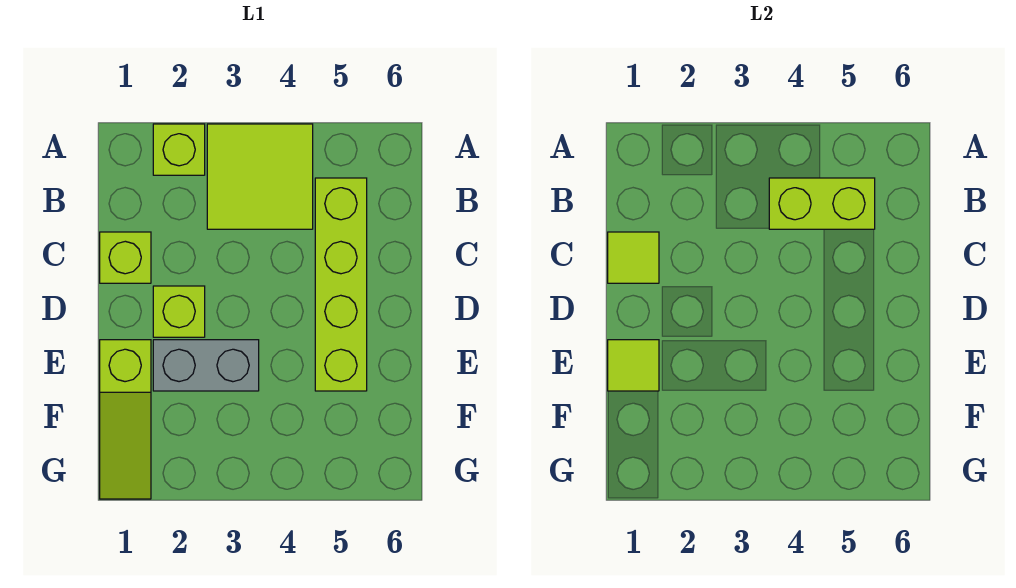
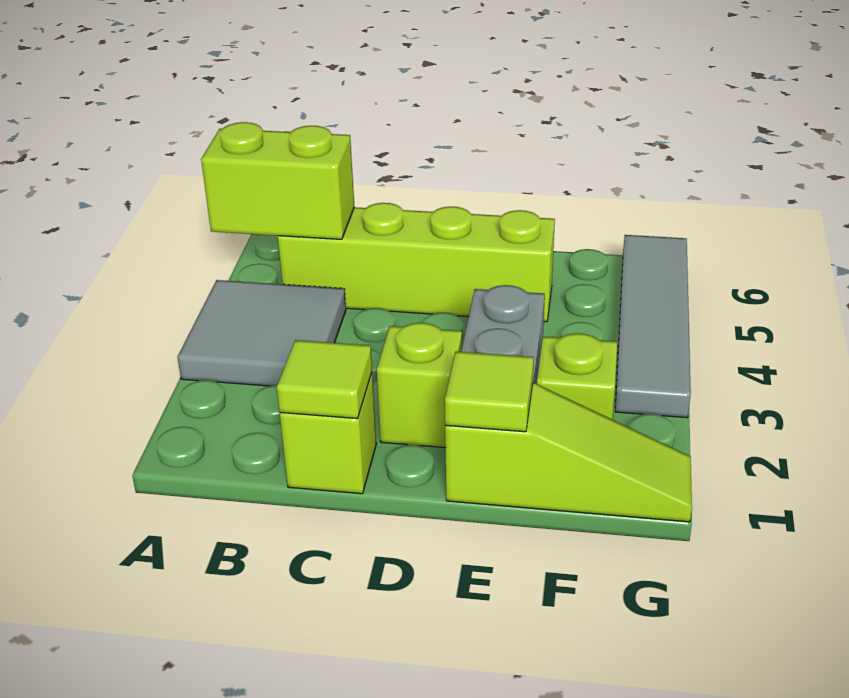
lime 1x1 brick [153,124,205,175] -> lime 1x1 brick moved to [537,333,617,419]
lime 2x2 tile [207,124,313,229] -> grey 2x2 tile [178,280,346,386]
lime 1x2 brick [769,178,875,229] -> lime 1x2 brick turned to [201,122,354,239]
none -> grey 1x4 tile [615,235,691,418]

